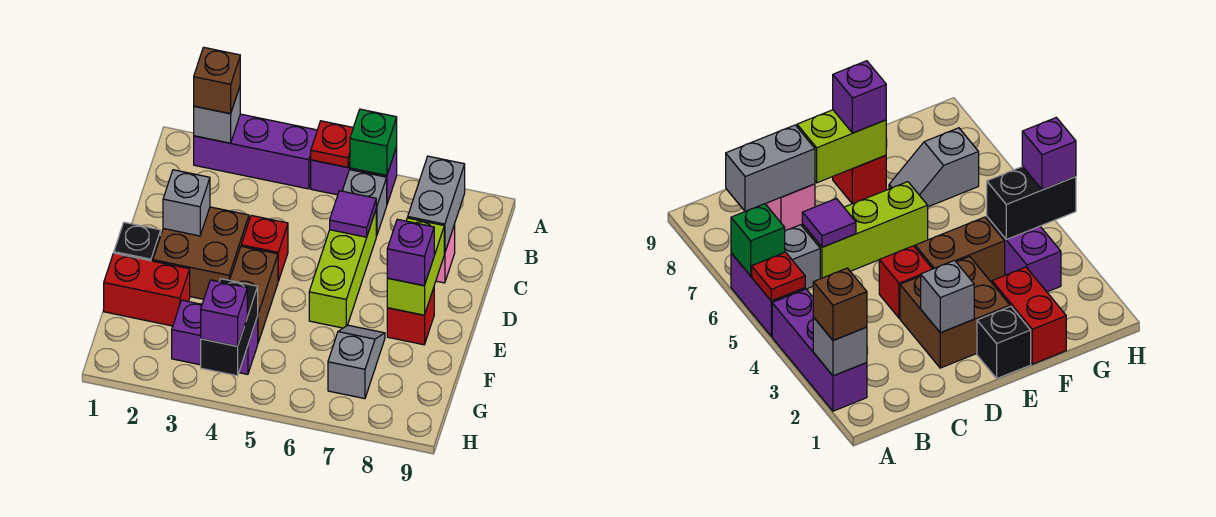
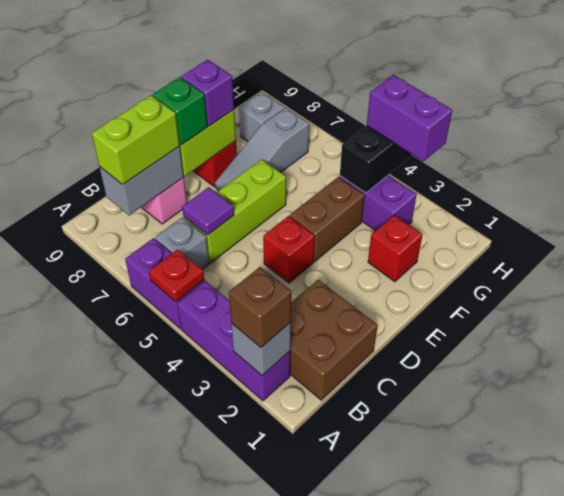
green 1x1 brick [350,109,397,175] -> green 1x1 brick moved to [153,77,207,145]
none -> lime 1x2 brick [92,95,180,185]
brown 2x2 brick [153,207,249,299] -> brown 2x2 brick moved to [290,280,378,400]
grey 1x1 brick [163,170,210,236] -> grey 1x1 brick moved to [239,92,284,141]
black 1x1 brick [114,222,161,261] -> none
red 1x2 brick [104,253,190,326] -> red 1x1 brick [368,215,423,282]
grey 1x2 slope [328,325,385,399] -> grey 1x3 slope [215,108,309,190]
purple 1x1 brick [201,280,247,346] -> purple 1x2 brick [367,75,452,161]

